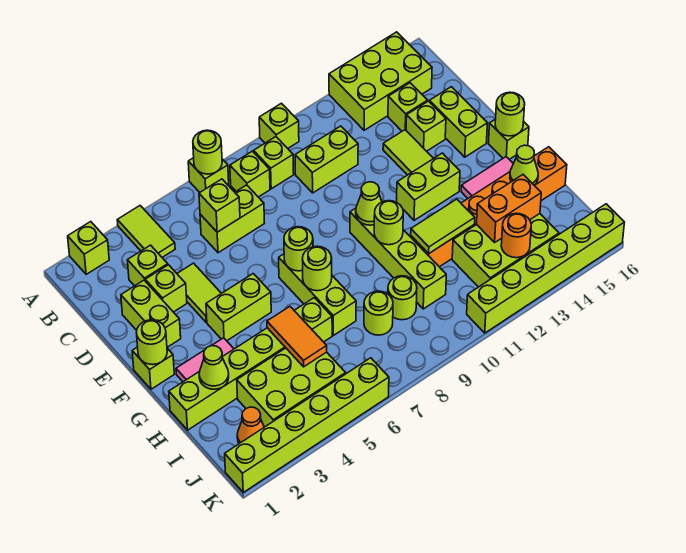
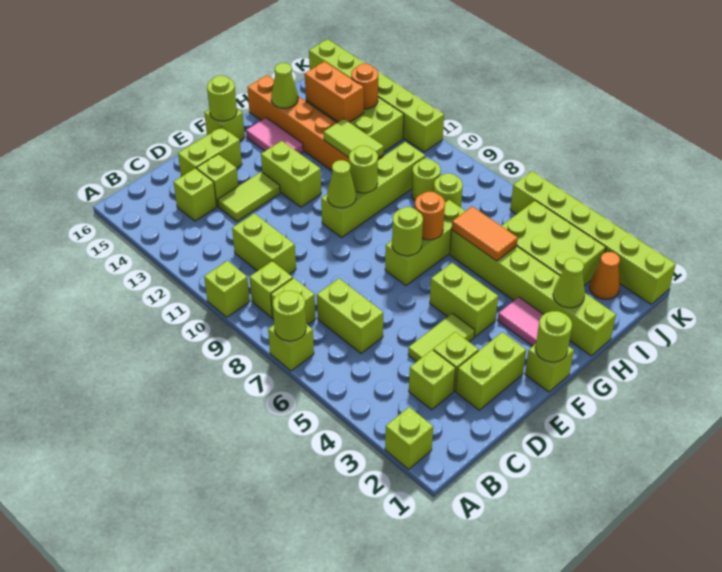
lime 1x2 tile [117,206,175,257] -> none
lime 2x3 brick [329,32,432,130] -> none
lime 1x1 brick [199,179,240,232] -> none
lime 1x1 round brick [302,246,332,291] -> orange 1x1 round brick [415,192,445,240]
orange 1x2 tile [267,307,327,367] -> orange 1x2 tile turned to [452,206,518,261]

